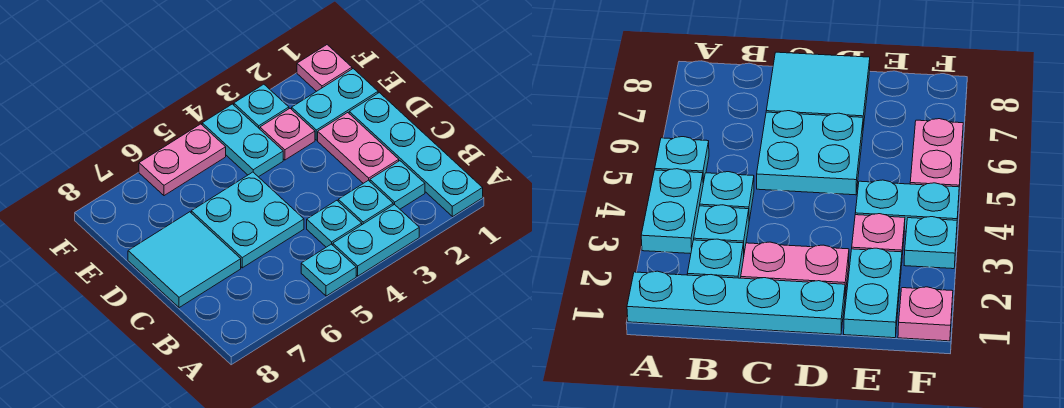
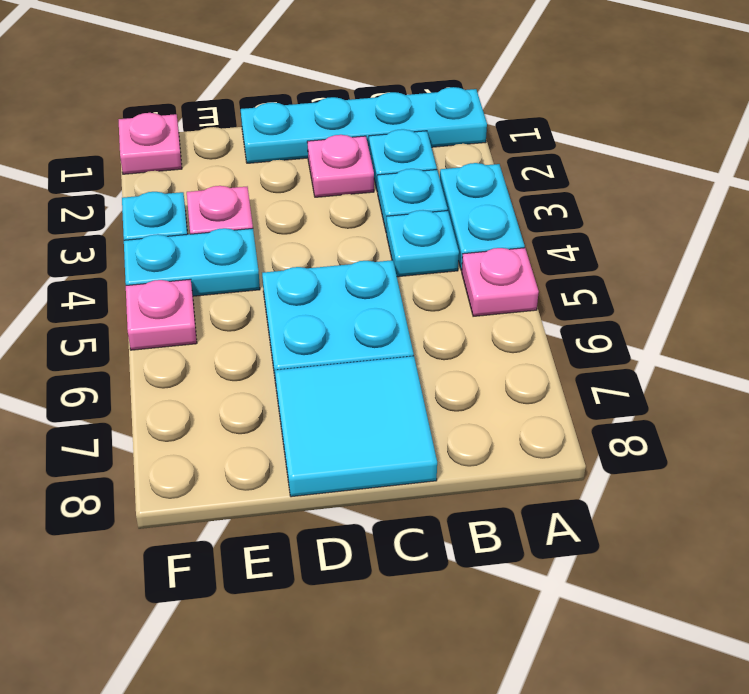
cyan 1x1 plate [301,244,356,296] -> pink 1x1 plate [462,248,539,316]
pink 1x2 plate [318,113,399,183] -> pink 1x1 plate [307,135,374,197]
cyan 1x2 plate [292,69,378,140] -> none
pink 1x2 plate [139,124,226,196] -> pink 1x1 plate [126,279,197,350]

